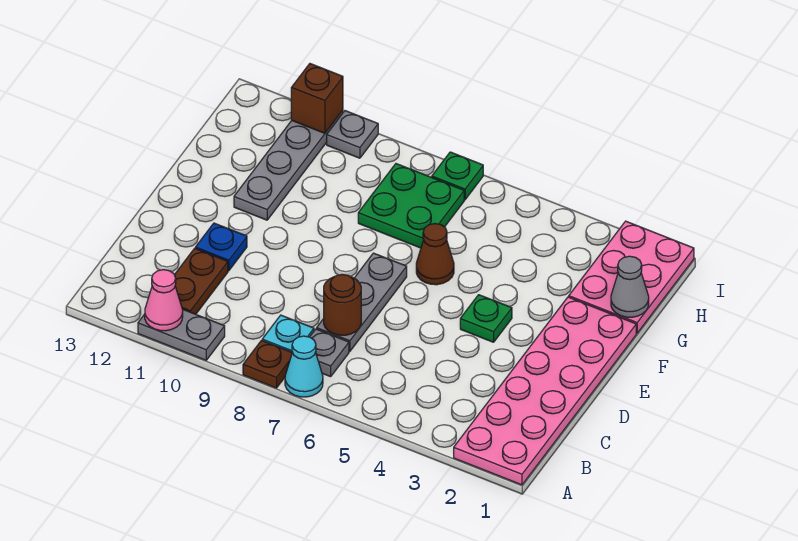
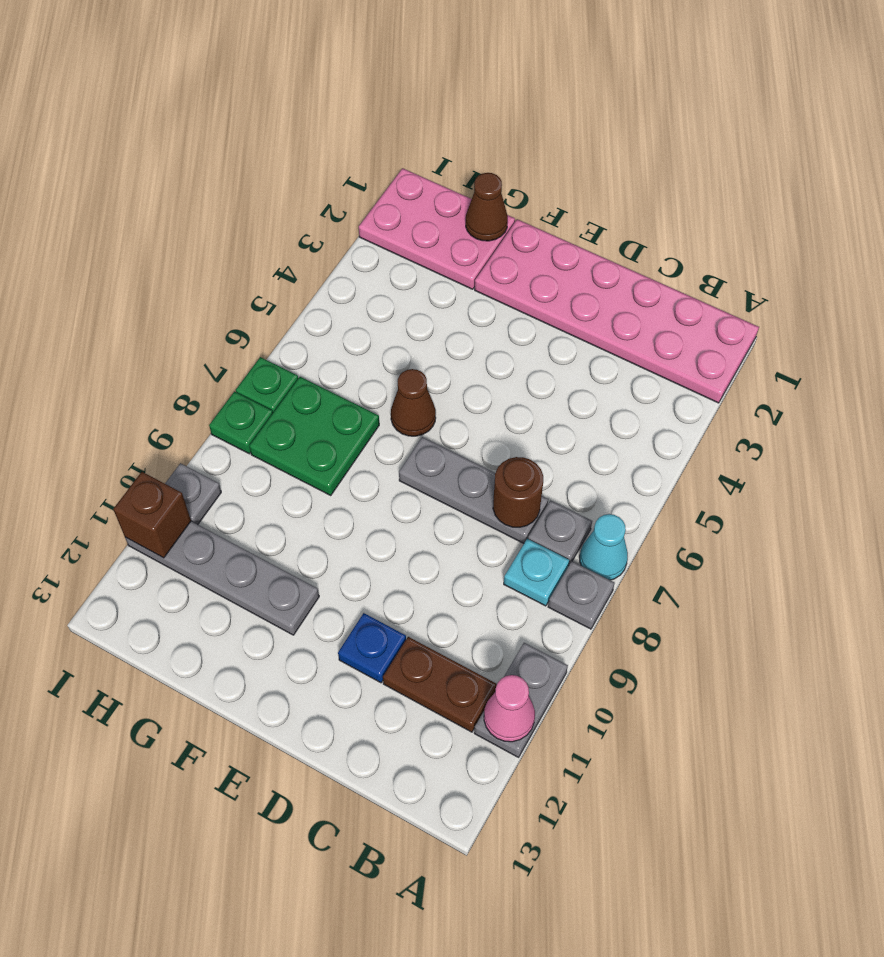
brown 1x1 plate [243,340,292,388] -> grey 1x1 plate [548,561,614,629]
green 1x1 plate [460,295,512,342] -> green 1x1 plate moved to [209,392,273,454]
grey 1x1 cone [611,256,649,317] -> brown 1x1 cone [466,173,508,241]

